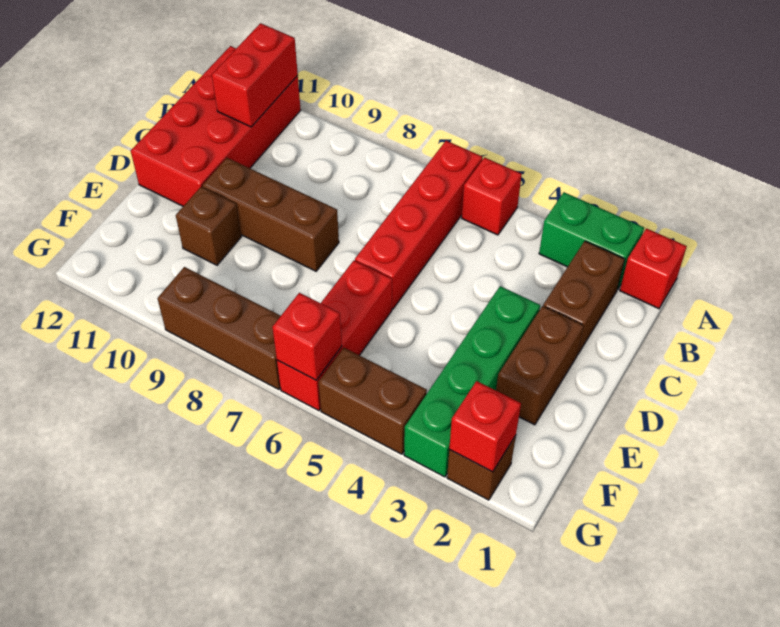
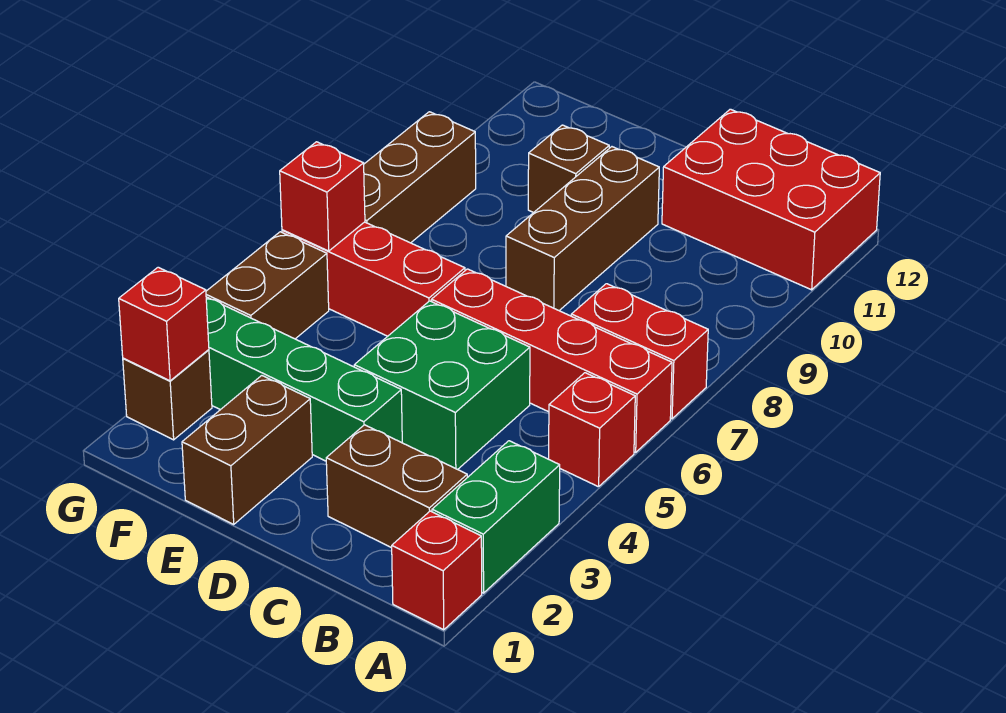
red 2x4 brick [131,46,301,206] -> red 2x3 brick [662,109,880,290]
red 1x2 brick [212,23,298,127] -> red 1x2 brick moved to [571,284,708,419]
none -> green 2x2 brick [354,301,530,470]
brown 1x2 brick [496,306,584,425] -> brown 1x2 brick turned to [182,376,312,524]

